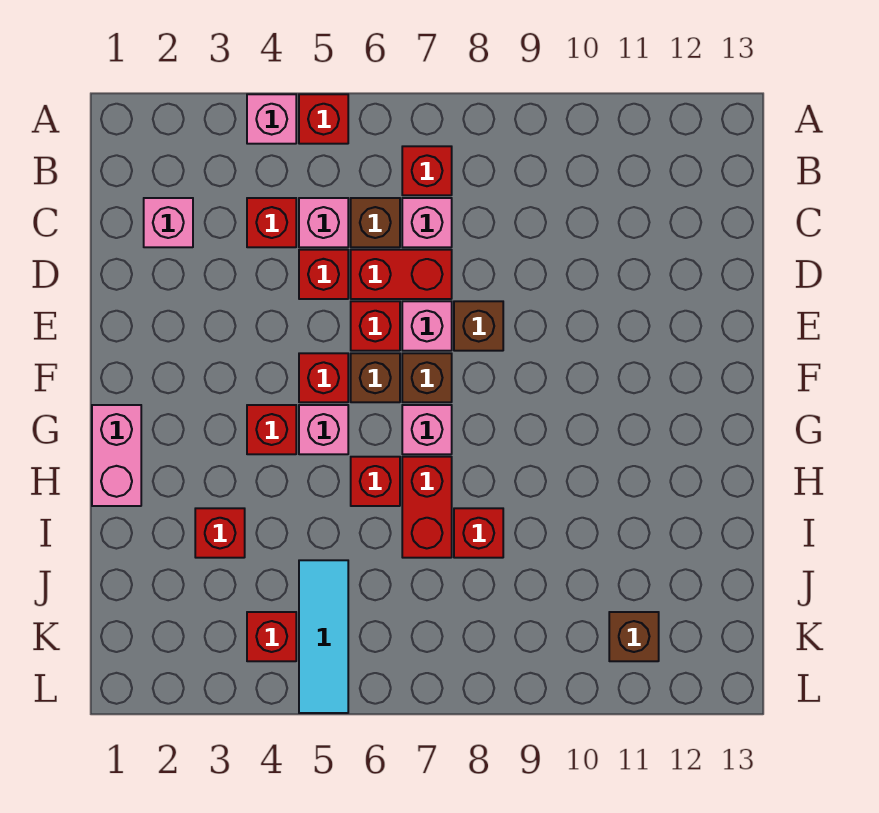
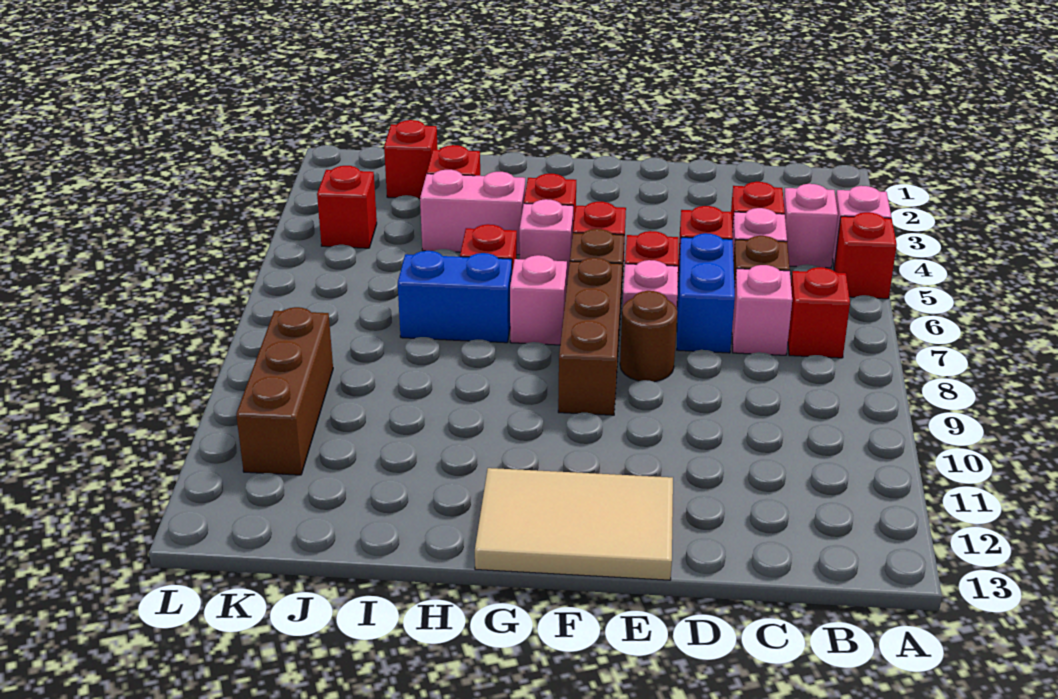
pink 1x1 brick [144,198,193,247] -> pink 1x1 brick moved to [784,184,838,268]
red 1x2 brick [351,250,452,299] -> blue 1x2 brick [677,233,735,353]
brown 1x1 brick [454,301,503,351] -> brown 1x1 round brick [620,291,677,382]
none -> tan 2x3 tile [475,468,673,580]
brown 1x1 brick [402,353,452,402] -> brown 1x3 brick [558,258,622,415]
pink 1x2 brick [92,405,141,506] -> pink 1x2 brick moved to [420,170,525,255]
red 1x2 brick [402,457,452,558] -> blue 1x2 brick [398,251,512,343]
red 1x1 brick [454,508,503,558] -> red 1x1 brick moved to [384,120,438,199]
cyan 1x3 tile [299,560,348,713] -> none
brown 1x1 brick [609,612,659,661] -> brown 1x3 brick [236,307,333,475]

